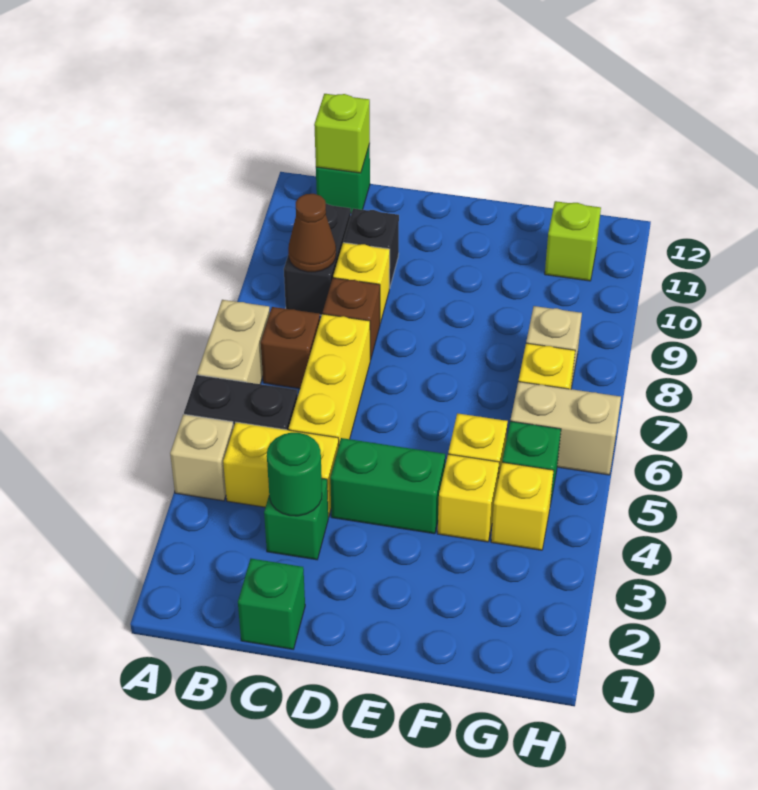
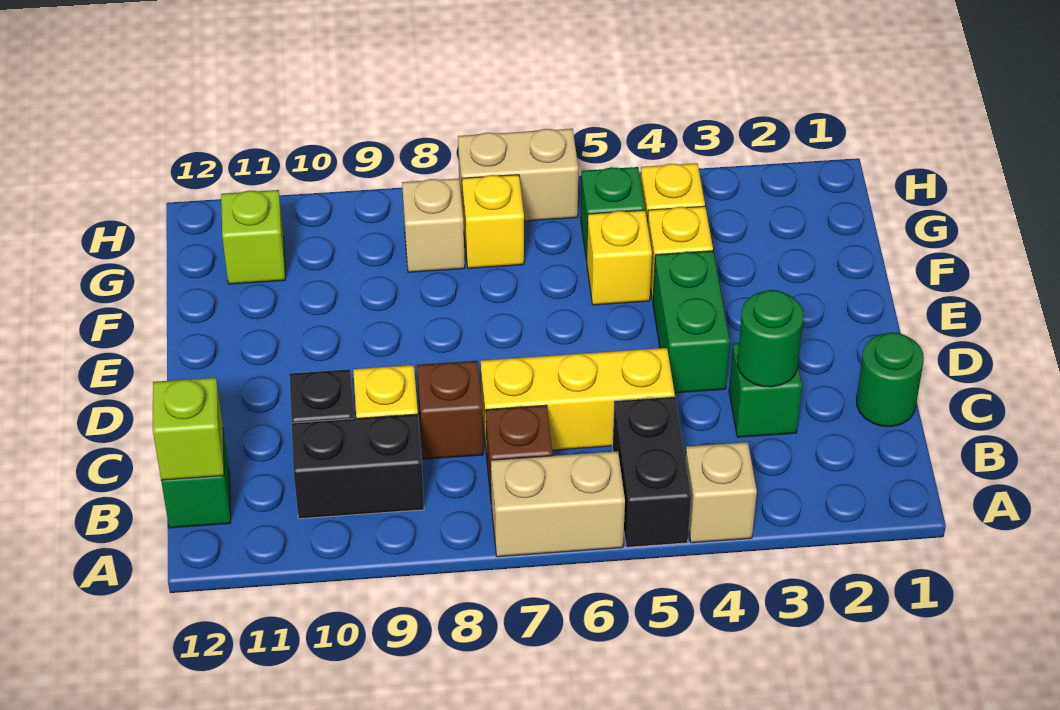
yellow 1x2 brick [223,422,339,517] -> none
brown 1x1 cone [288,194,336,272] -> none
green 1x1 brick [238,559,305,649] -> green 1x1 round brick [857,332,924,427]
tan 1x2 brick [511,382,621,475] -> tan 1x2 brick turned to [458,129,578,221]

